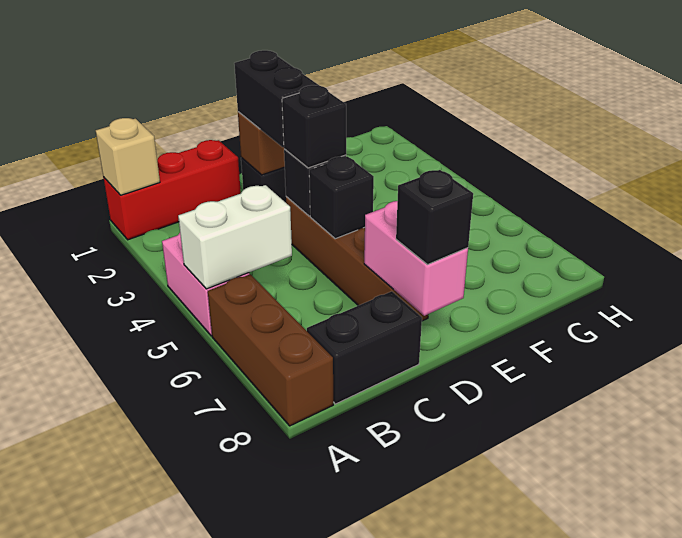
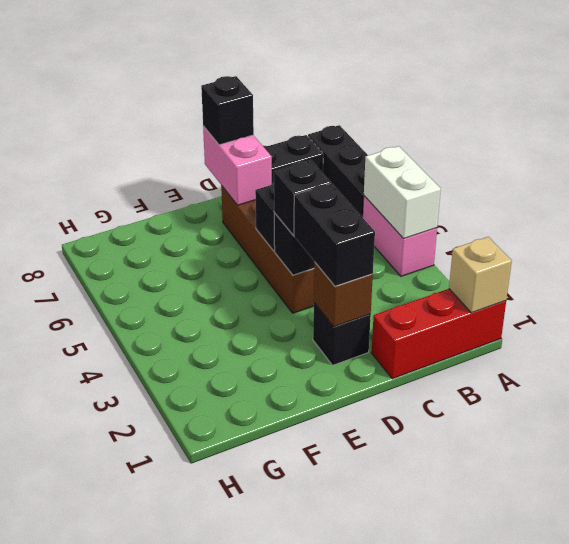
white 1x2 brick [178,185,292,289] -> white 1x2 brick turned to [364,146,441,239]
brown 1x3 brick [208,274,333,426] -> black 1x3 brick [308,125,368,217]

